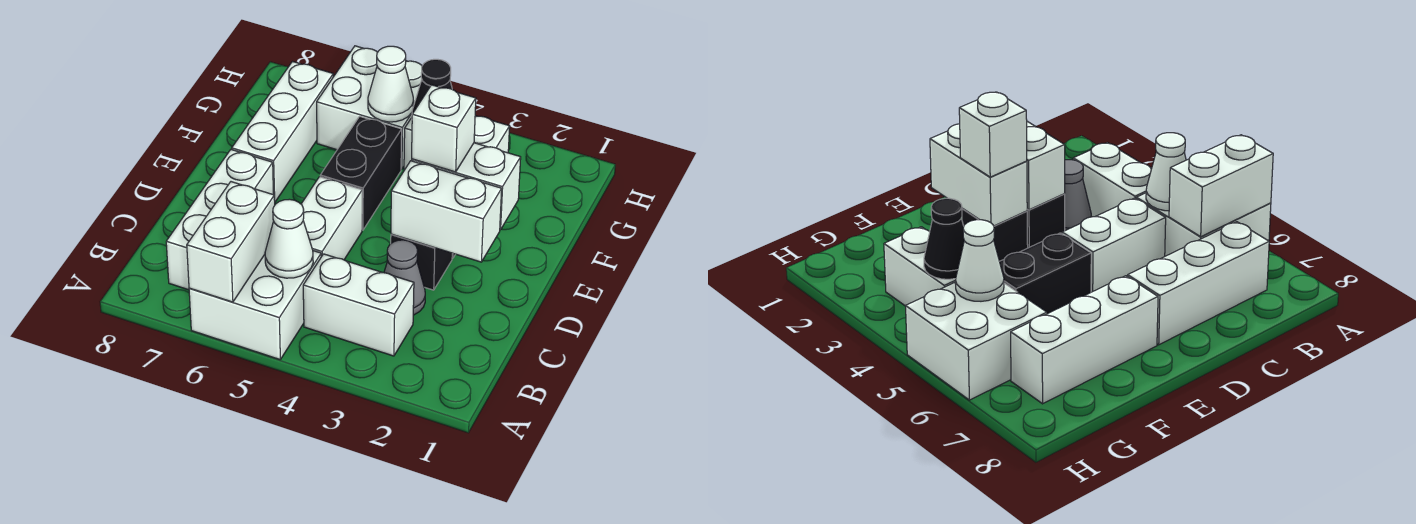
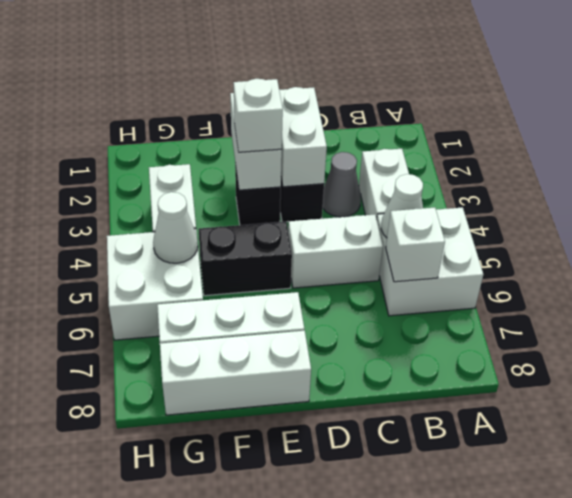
white 1x2 brick [187,182,275,302] -> white 1x1 brick [386,208,445,282]
white 1x3 brick [166,149,274,290] -> white 1x3 brick moved to [160,331,311,415]
black 1x1 cone [412,59,452,114] -> none

